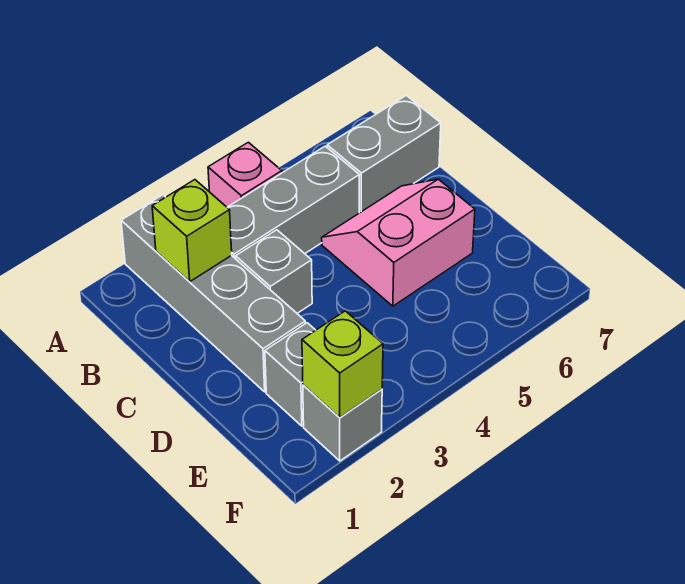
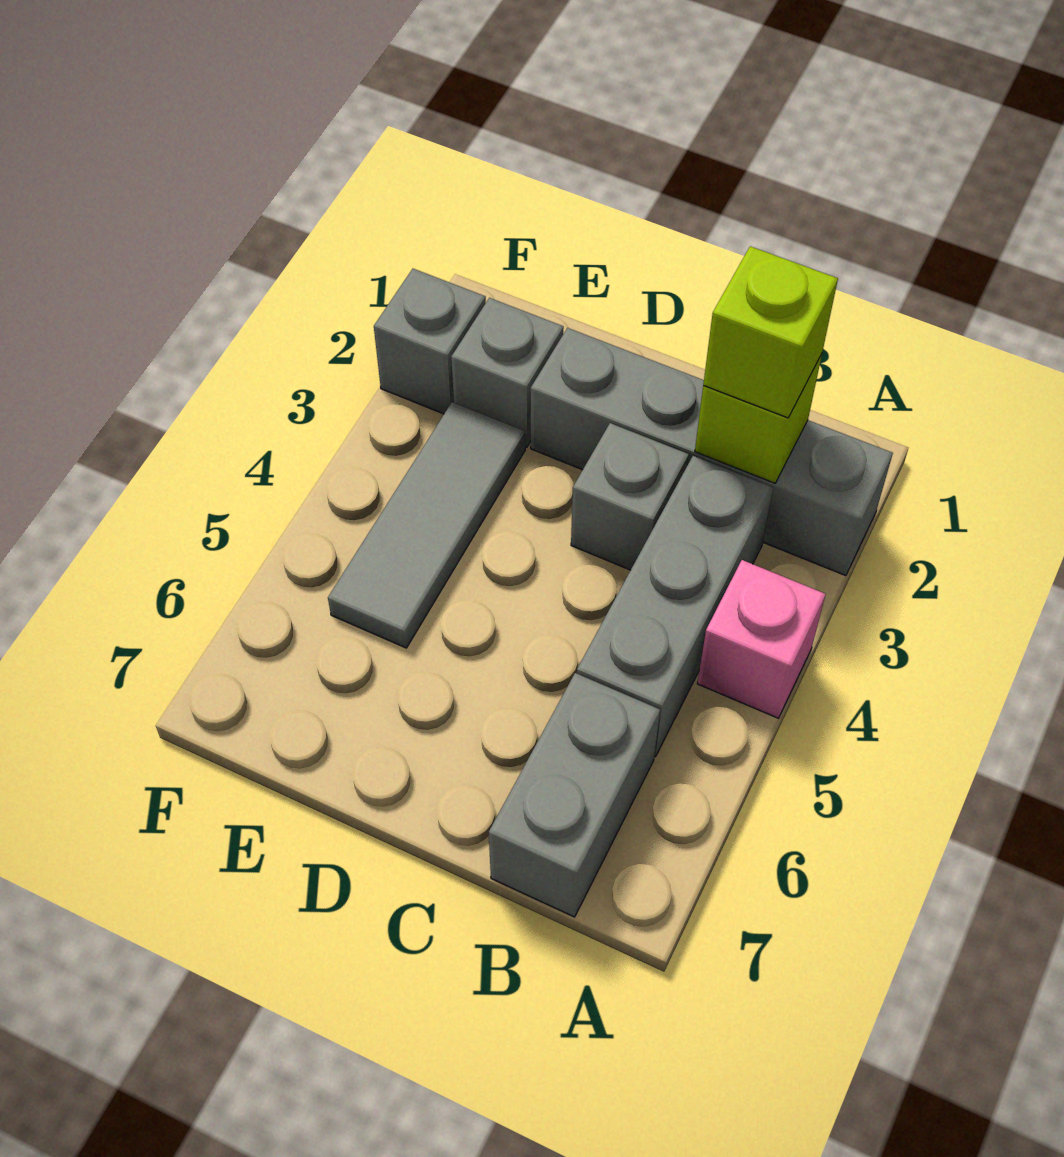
pink 2x2 slope [322,179,475,306] -> none
none -> grey 1x3 tile [328,402,525,648]
lime 1x1 brick [302,311,383,418] -> lime 1x1 brick moved to [703,246,838,418]

